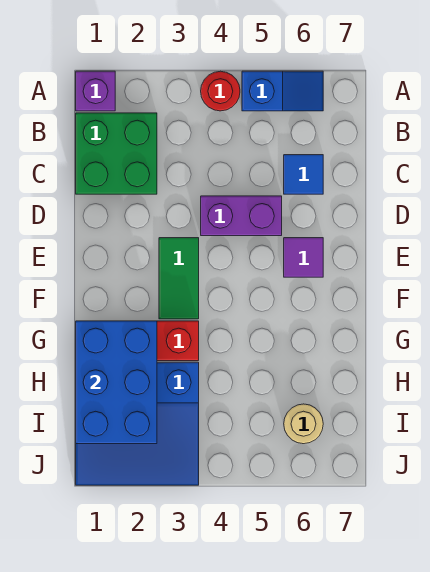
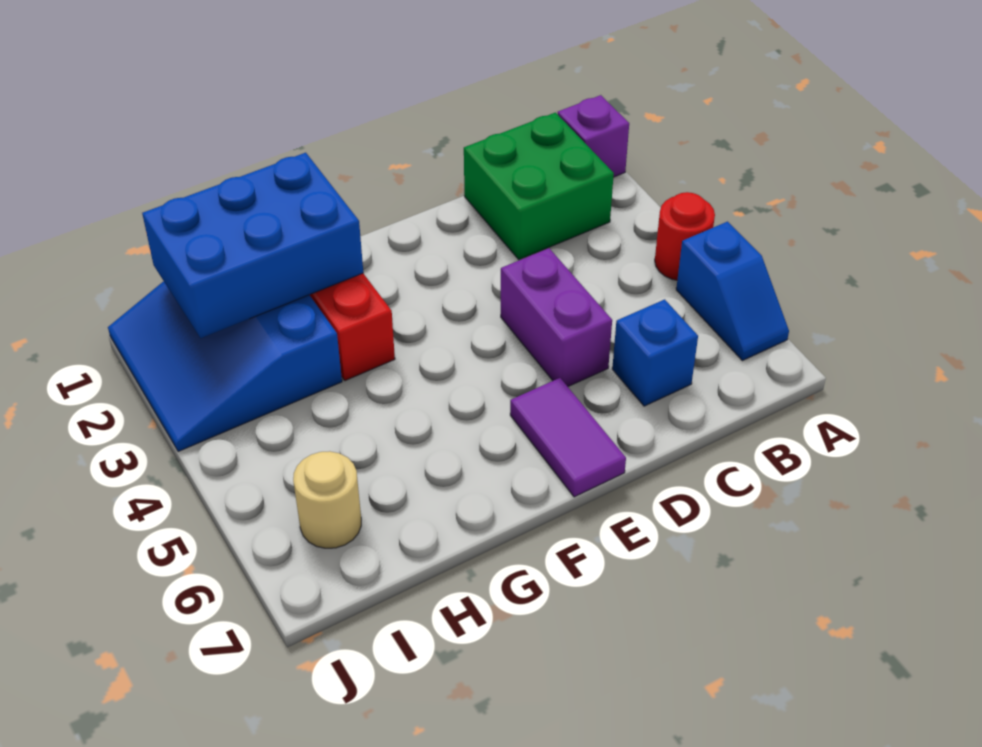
blue 1x1 tile [284,155,323,194] -> blue 1x1 brick [612,299,698,406]
green 1x2 tile [159,238,199,319] -> none
purple 1x1 tile [284,238,323,277] -> purple 1x2 tile [510,378,626,497]

